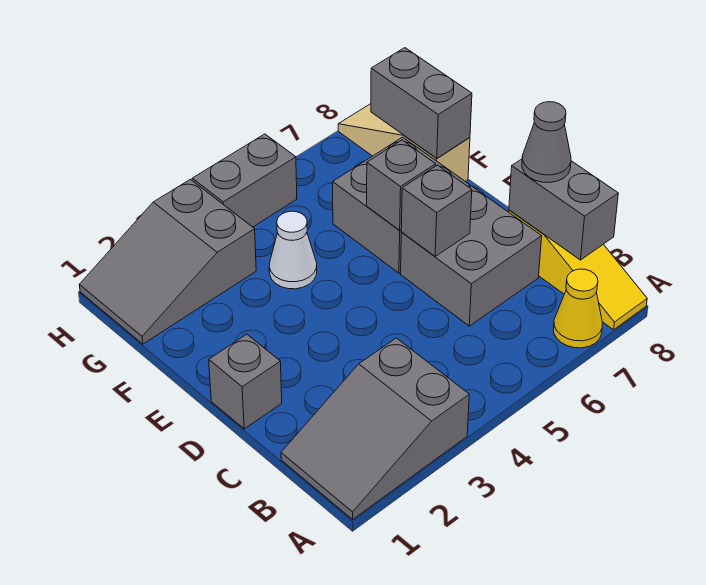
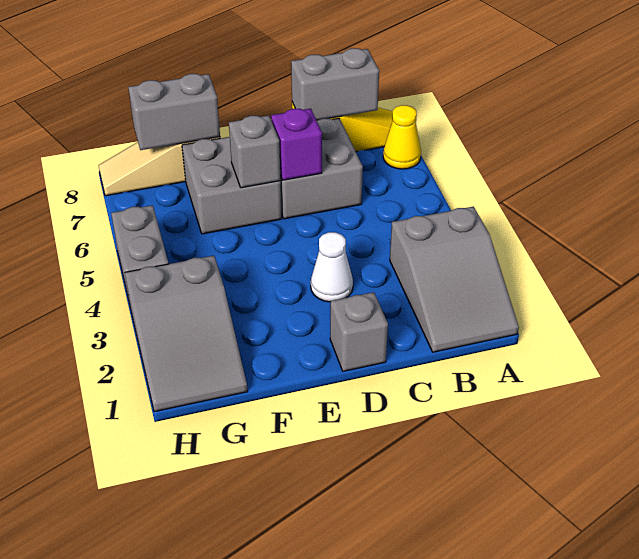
grey 1x1 cone [522,102,571,183] -> none
grey 1x1 brick [401,165,472,256] -> purple 1x1 brick [271,109,322,180]
white 1x1 cone [269,211,317,289] -> white 1x1 cone moved to [311,232,353,302]

